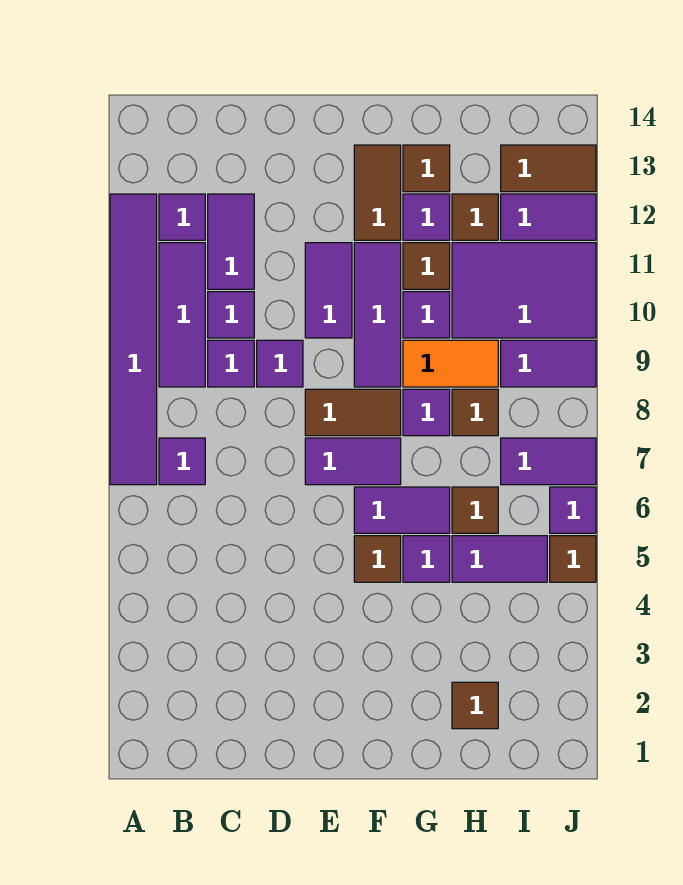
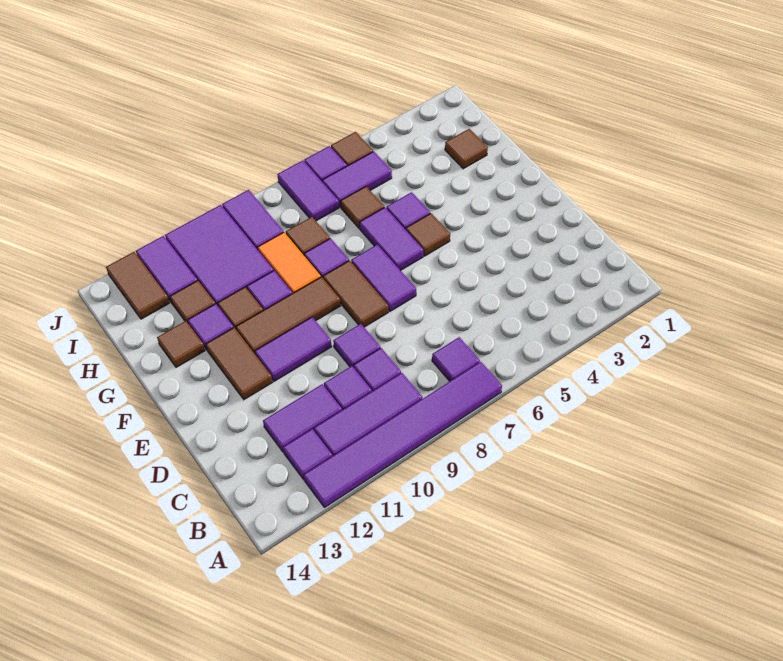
purple 1x3 tile [354,243,401,387] -> brown 1x3 tile [236,277,341,354]
brown 1x2 tile [354,145,401,240] -> brown 1x2 tile turned to [206,328,272,399]
purple 1x2 tile [452,536,547,582] -> purple 1x2 tile turned to [322,152,392,207]

